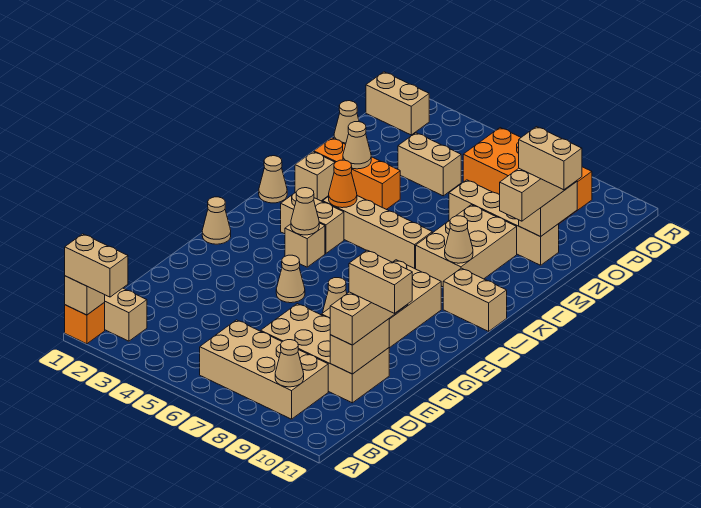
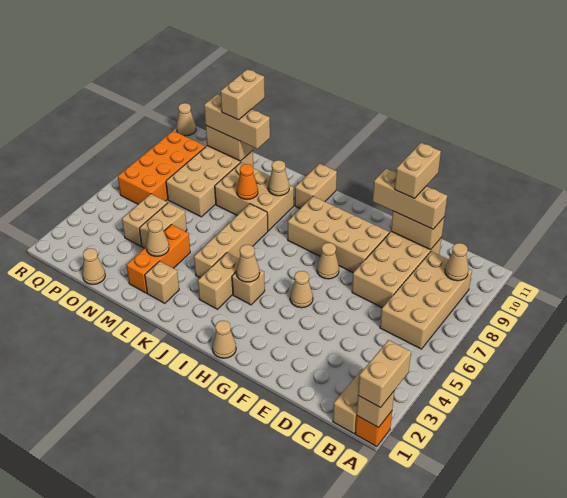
tan 1x1 cone [259,156,287,203] -> tan 1x1 cone moved to [176,103,196,136]
orange 1x1 cone [329,160,357,208] -> orange 1x1 cone moved to [237,164,258,200]
tan 1x4 brick [449,180,559,265] -> tan 2x4 brick [166,146,253,217]
tan 1x2 brick [366,72,429,135] -> tan 1x2 brick moved to [139,203,187,248]

